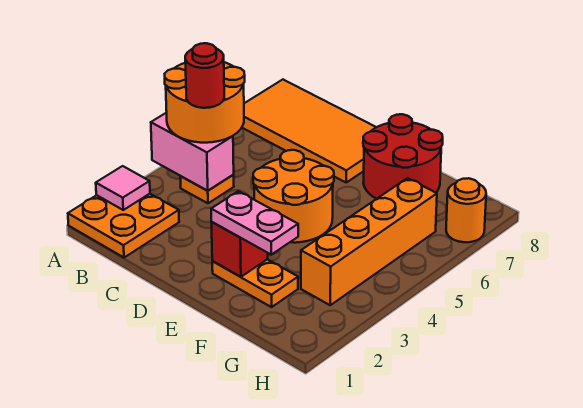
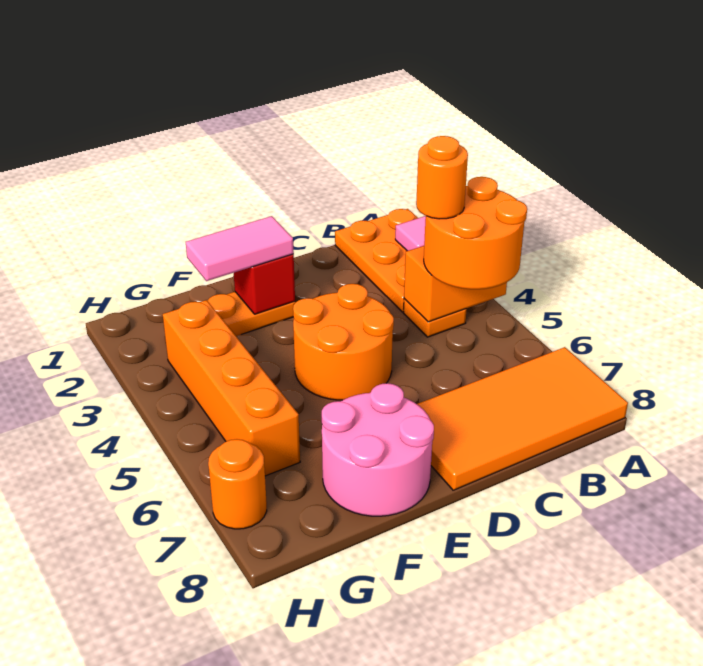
orange 2x2 plate [68,194,179,258] -> orange 2x3 plate [335,209,418,312]
pink 1x2 brick [151,113,234,191] -> orange 1x2 brick [404,246,507,322]
red 1x1 round brick [185,43,224,108] -> orange 1x1 round brick [416,136,468,219]
pink 1x2 plate [211,191,298,255] -> pink 1x2 tile [186,216,294,281]
red 2x2 round brick [363,114,443,199] -> pink 2x2 round brick [322,383,434,516]

